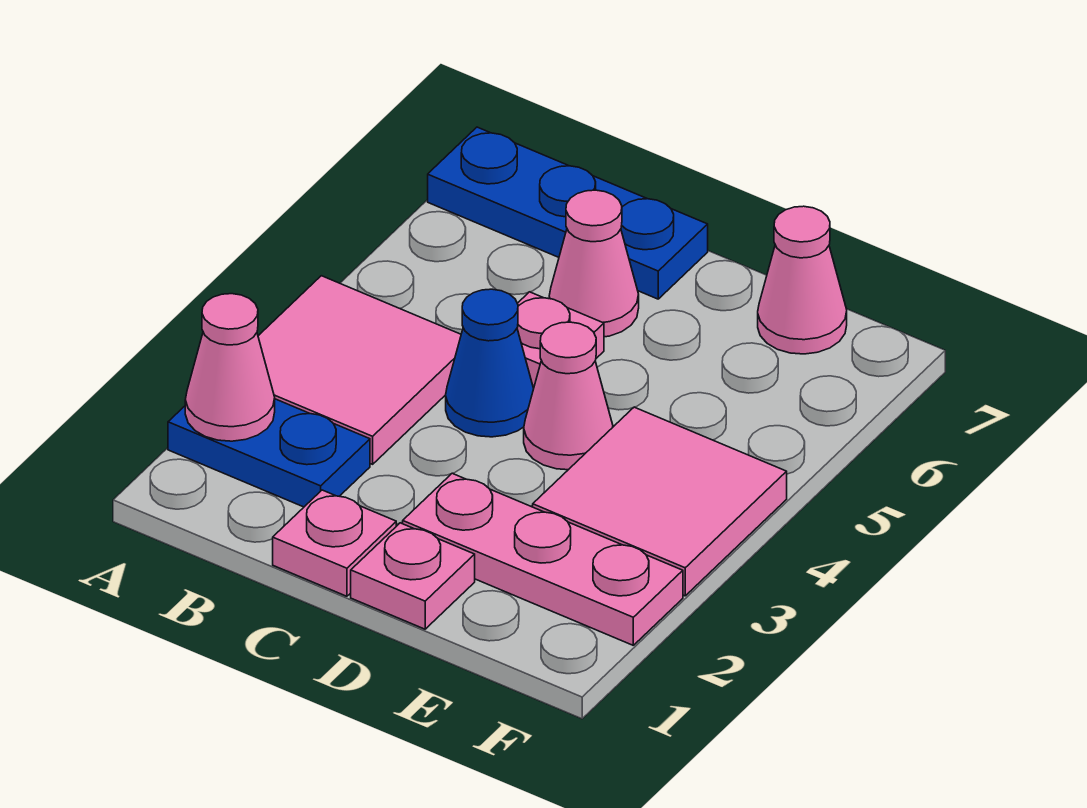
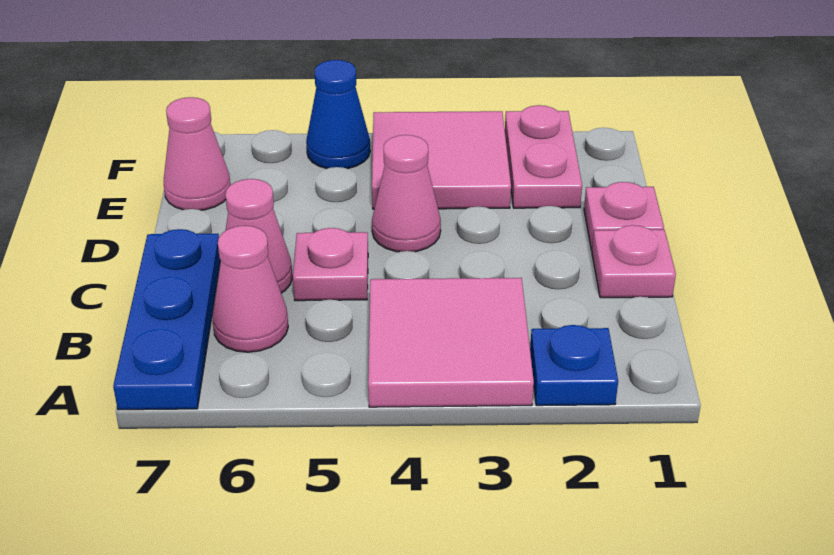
blue 1x2 plate [168,399,370,507] -> blue 1x1 plate [530,325,618,406]
pink 1x1 cone [185,294,275,441] -> pink 1x1 cone moved to [212,226,288,352]
blue 1x1 cone [446,289,534,437] -> blue 1x1 cone moved to [306,60,370,169]
pink 1x3 plate [403,473,683,645] -> pink 1x2 plate [505,105,582,208]

